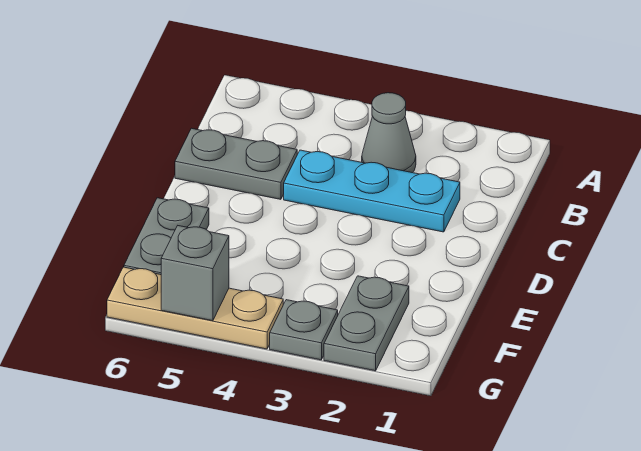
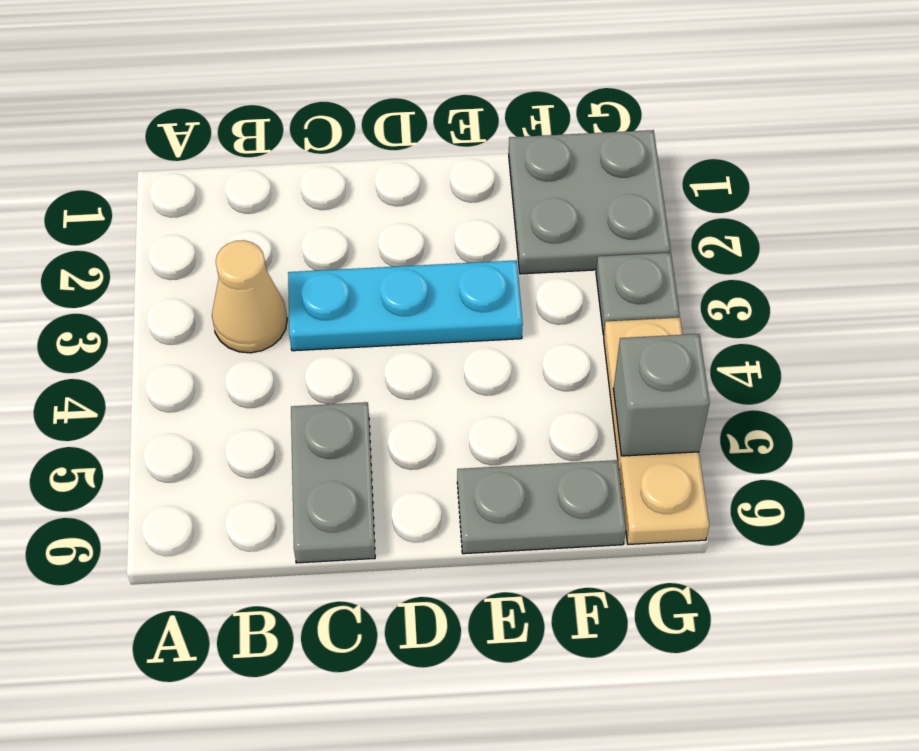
grey 1x1 cone [362,93,416,173] -> tan 1x1 cone [212,240,287,353]
cyan 1x3 plate [284,150,460,232] -> cyan 1x3 plate turned to [288,260,523,351]
grey 1x2 plate [324,276,409,371] -> grey 2x2 plate [509,130,671,274]

